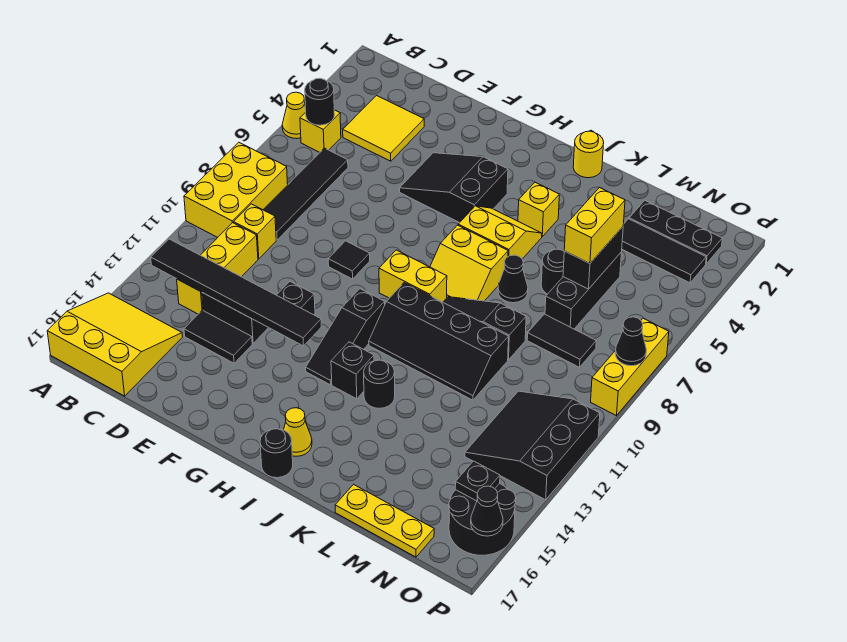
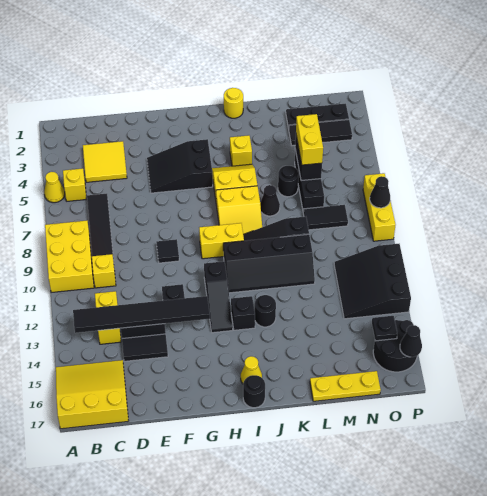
black 1x1 round brick [305,78,335,125] -> none
yellow 1x3 brick [177,223,258,314] -> yellow 1x2 brick [95,291,121,344]

